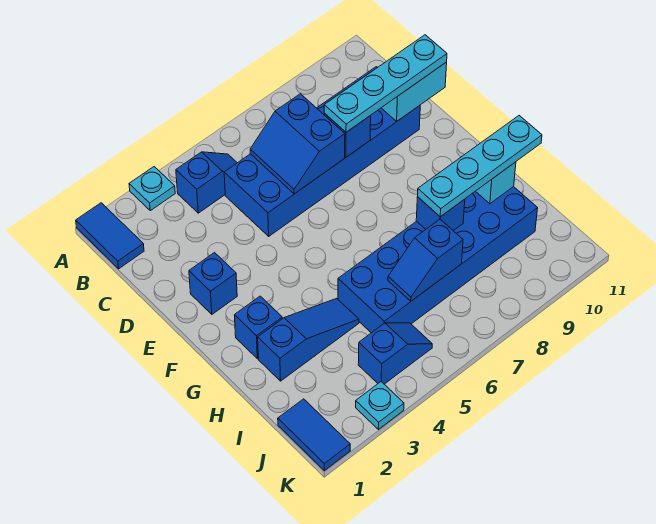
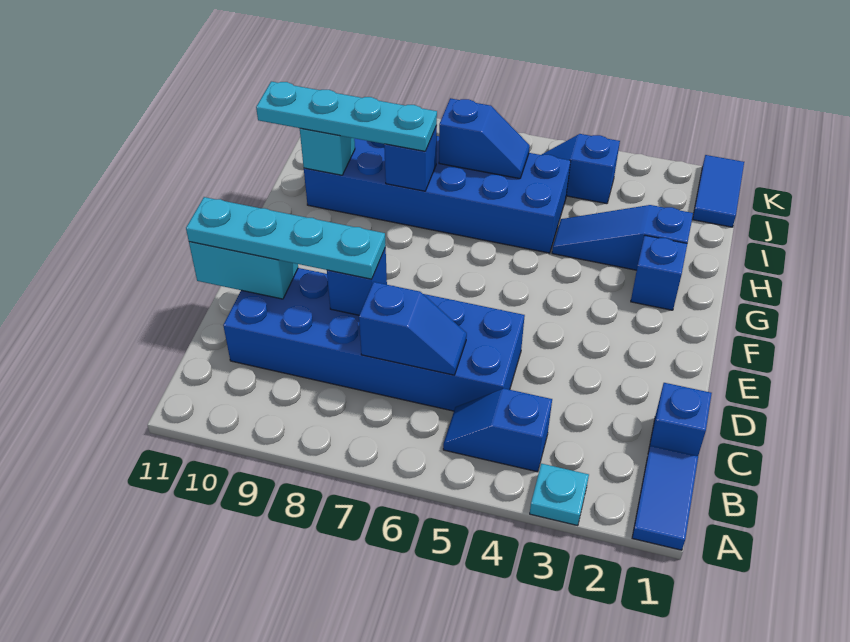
blue 2x2 slope [250,94,345,194] -> blue 1x2 slope [359,282,467,375]
blue 1x1 brick [189,253,237,314] -> blue 1x1 brick moved to [649,383,712,456]
cyan 1x1 plate [356,382,404,429] -> none

